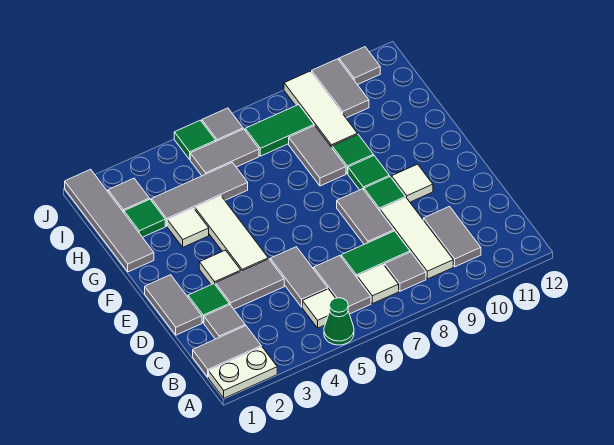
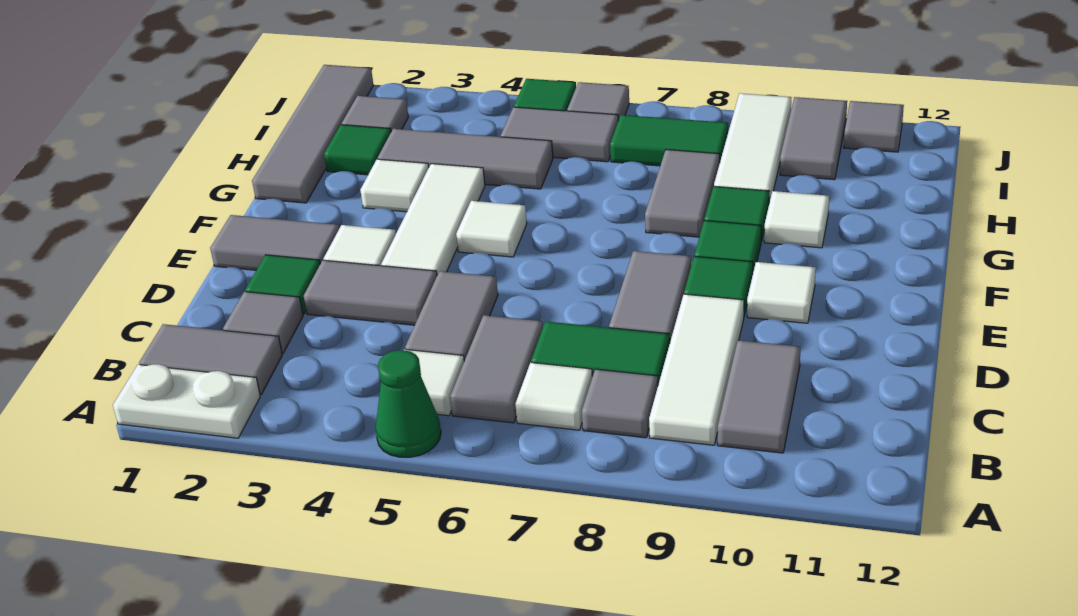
grey 1x2 tile [145,275,202,335] -> grey 1x2 tile turned to [210,215,339,270]
none -> white 1x1 tile [456,201,527,257]
none -> white 1x1 tile [764,191,829,248]

